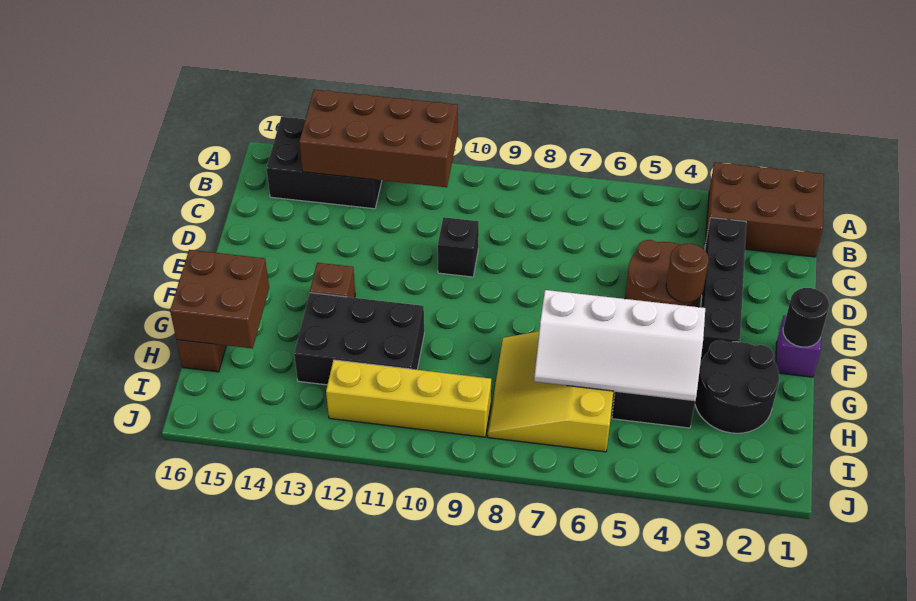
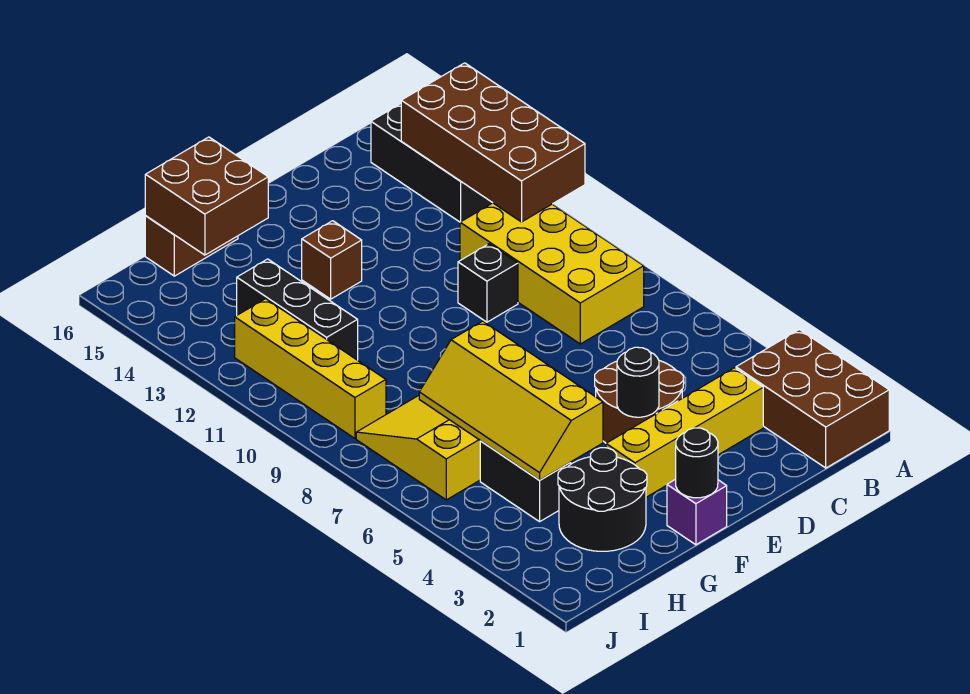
none -> yellow 2x4 brick [460,203,644,344]
black 1x4 brick [700,218,746,364] -> yellow 1x4 brick [606,368,763,497]
brown 1x1 round brick [666,244,709,302] -> black 1x1 round brick [617,347,659,417]
white 2x4 slope [534,290,705,401] -> yellow 2x4 slope [419,321,603,480]
black 2x3 brick [294,293,424,385] -> black 1x3 brick [237,259,358,360]

